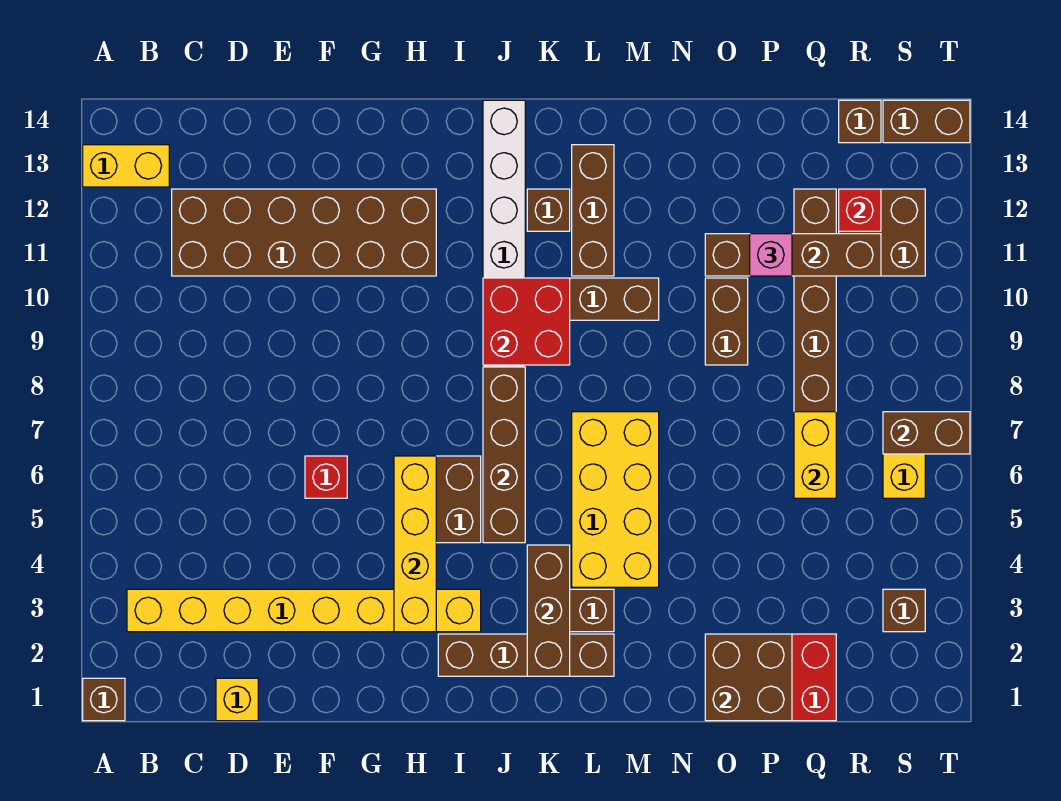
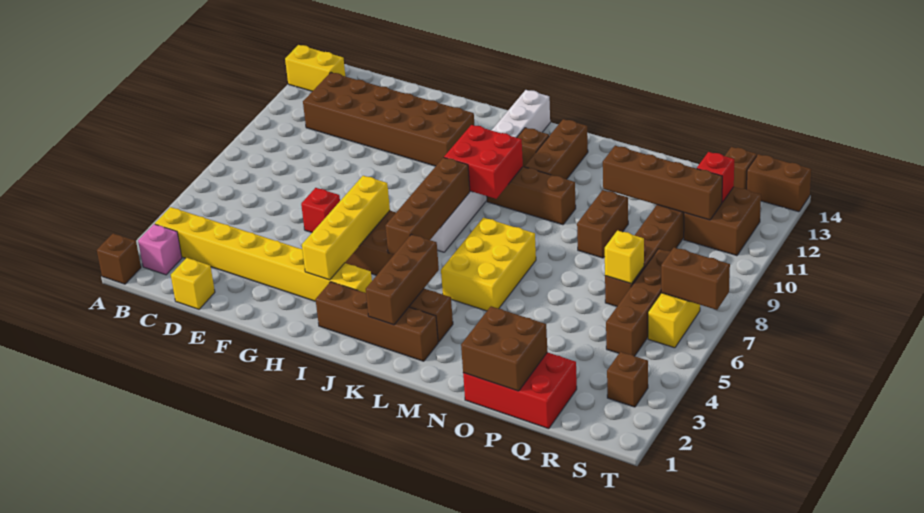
yellow 2x4 brick [572,412,659,587] -> yellow 2x3 brick [441,218,536,311]
pink 1x1 brick [750,234,792,276] -> pink 1x1 brick moved to [138,224,182,275]
yellow 1x2 brick [794,412,836,498] -> yellow 1x1 brick [605,231,644,284]
none -> brown 1x4 brick [606,249,670,356]

